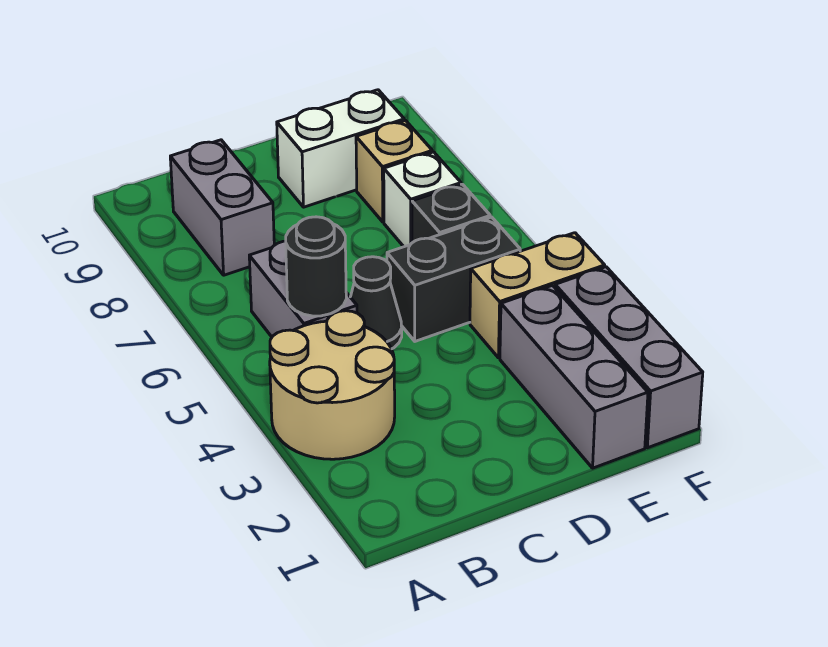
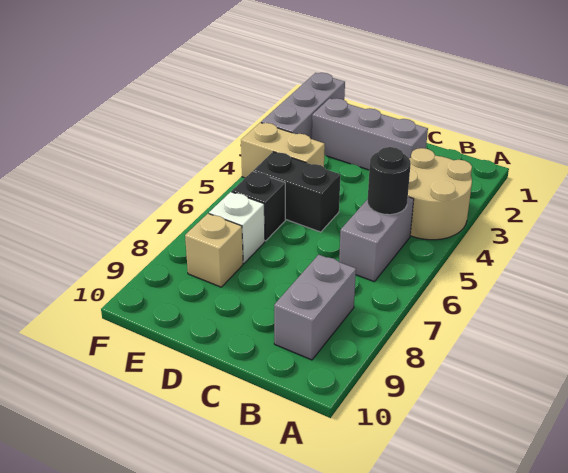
black 1x1 cone [351,257,402,349] -> none
white 1x2 brick [277,90,404,207] -> none
grey 1x3 brick [500,286,648,468] -> grey 1x3 brick turned to [312,98,428,170]

